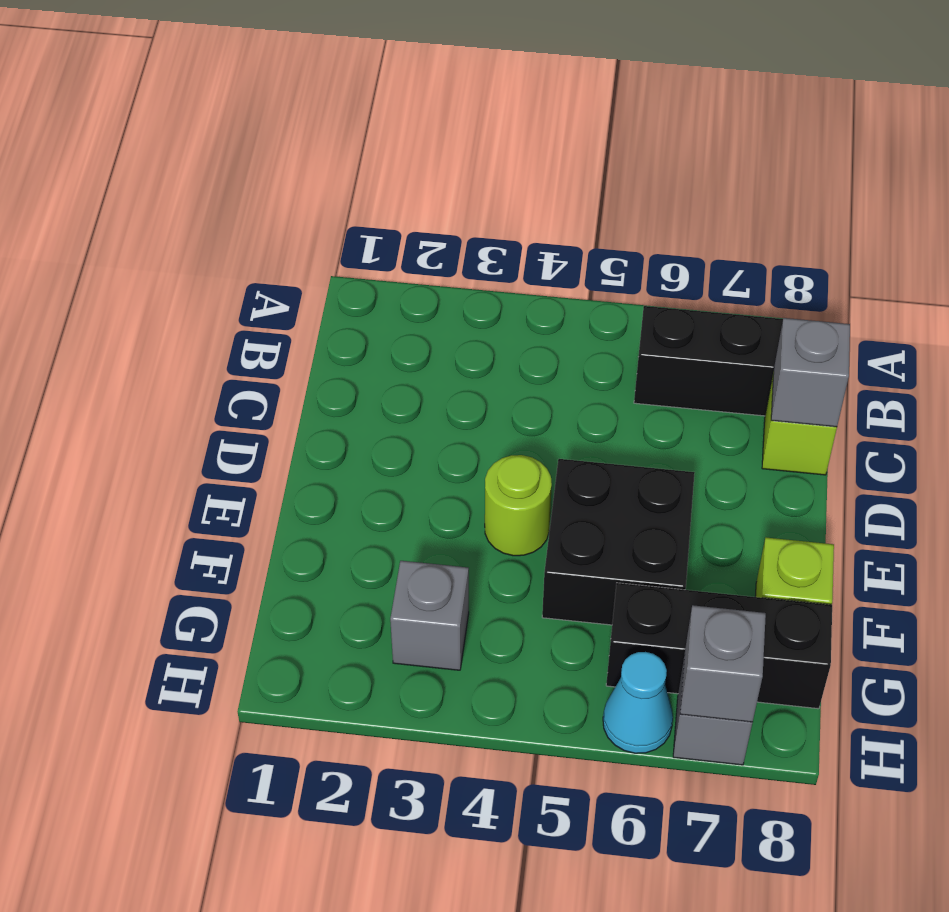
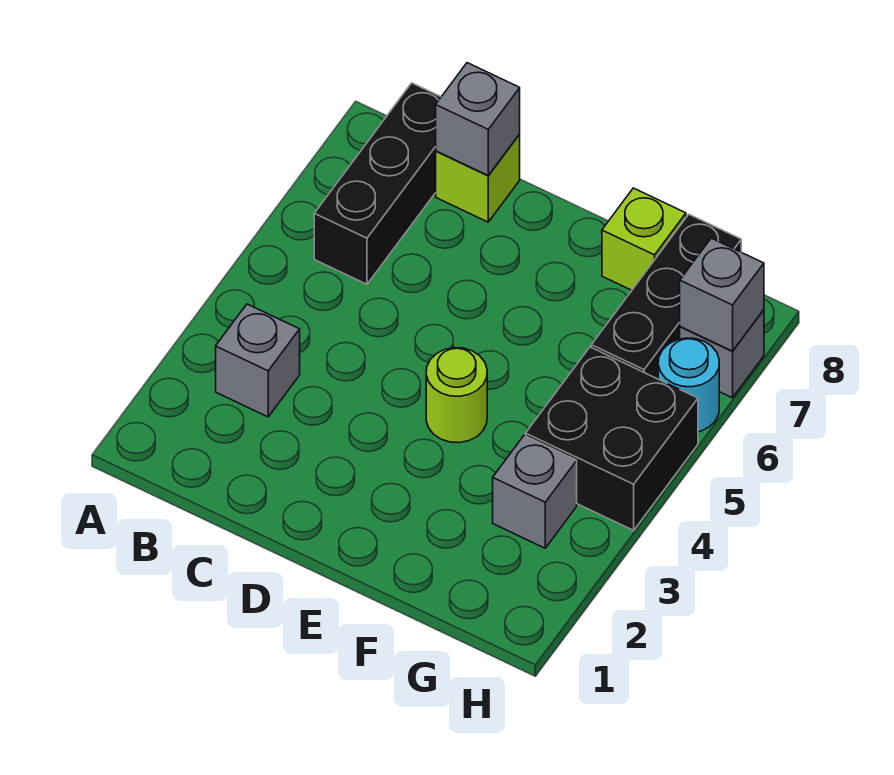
none -> grey 1x1 brick [216,304,300,417]
black 2x2 brick [542,459,695,625] -> black 2x2 brick moved to [526,347,698,530]
cyan 1x1 cone [603,652,673,753] -> cyan 1x1 round brick [658,338,719,432]

